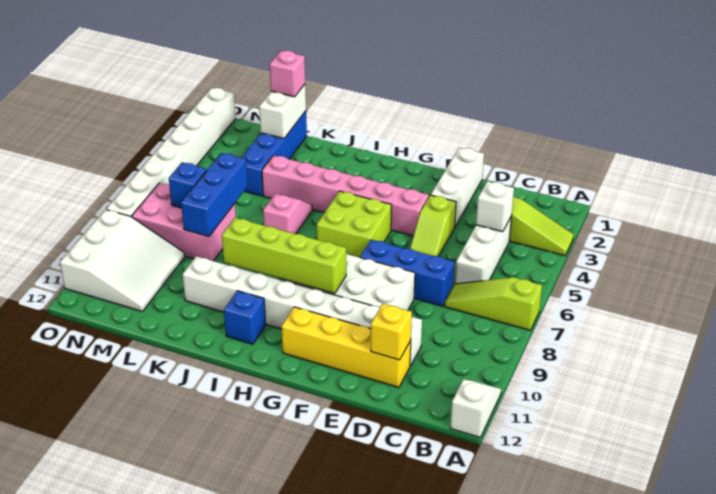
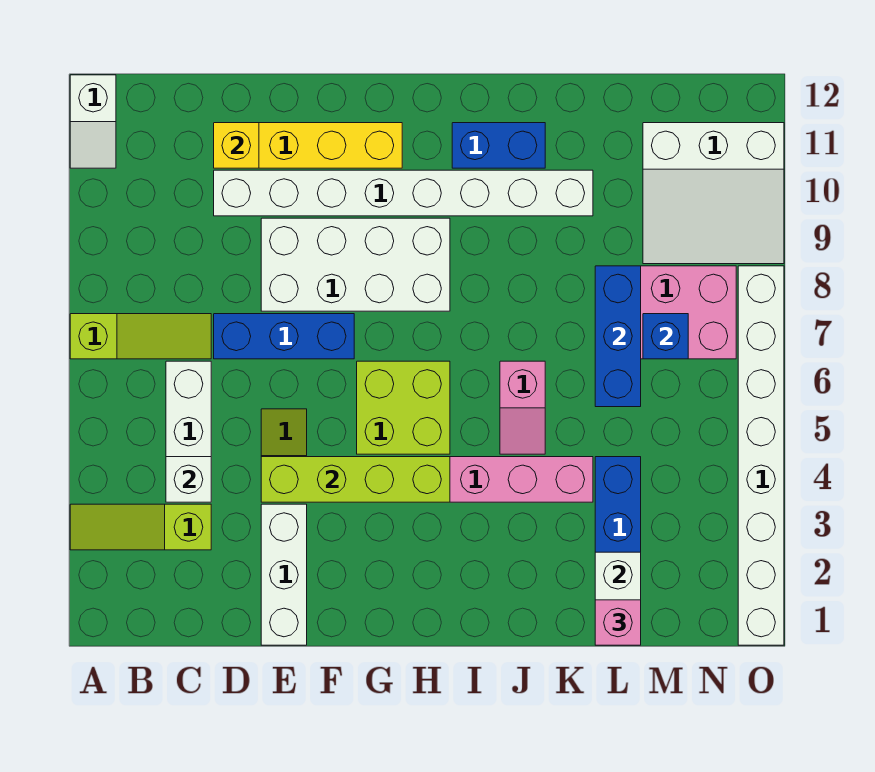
lime 1x4 brick [222,218,346,294] -> lime 1x4 brick moved to [261,457,450,502]
blue 1x1 brick [224,291,266,344] -> blue 1x2 brick [452,123,545,168]
white 3x3 slope [60,210,185,312] -> white 3x3 slope turned to [643,123,784,264]

